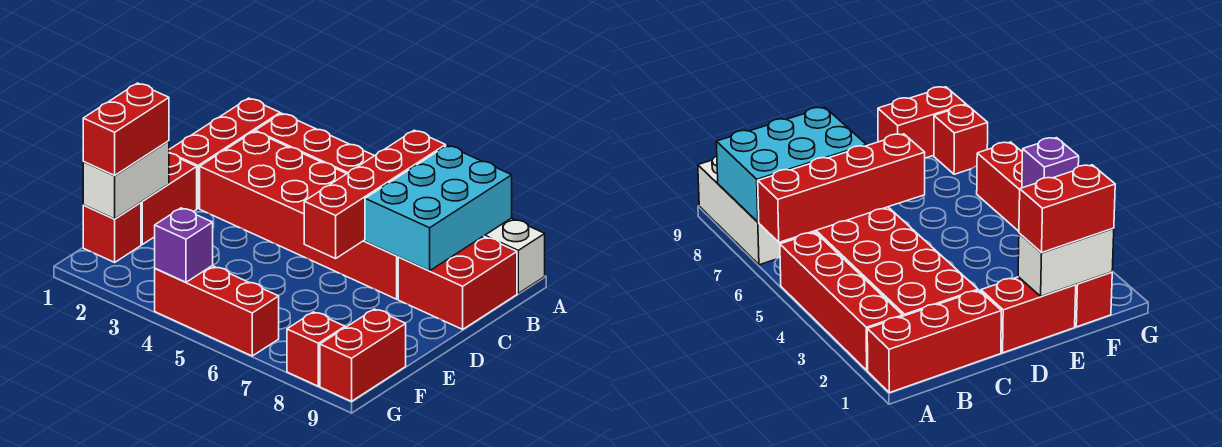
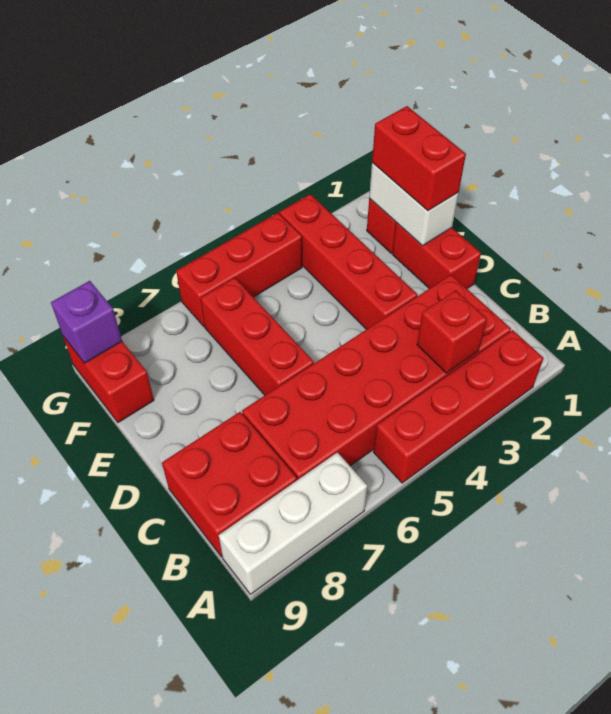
red 1x3 brick [169,98,280,208] -> red 1x3 brick moved to [201,278,314,395]
red 1x4 brick [304,130,446,259] -> red 1x4 brick moved to [280,194,417,329]
cyan 2x3 brick [365,145,512,271] -> none
purple 1x1 brick [155,208,213,282] -> purple 1x1 brick moved to [51,281,122,363]
red 1x1 brick [287,312,345,386] -> red 1x1 brick moved to [417,290,487,373]

